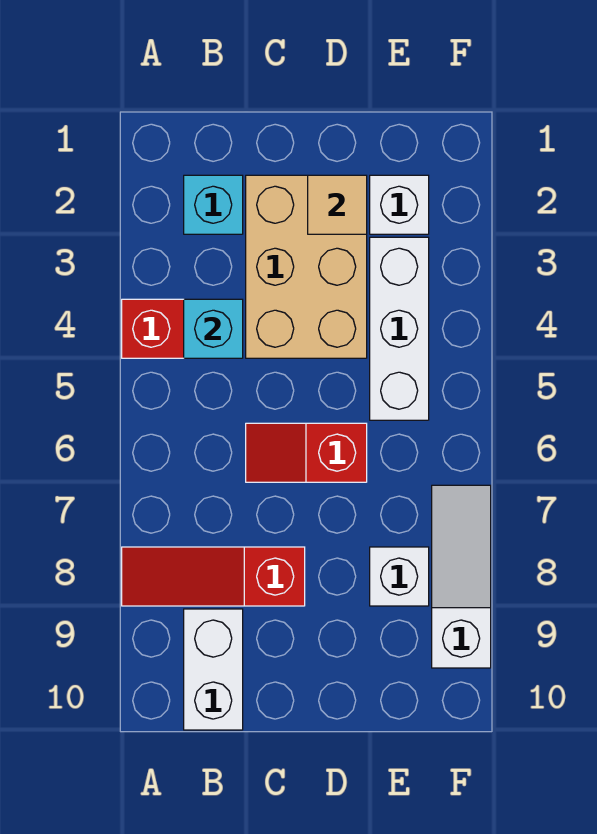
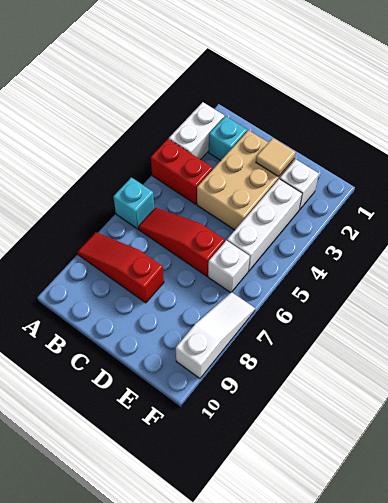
cyan 1x1 brick [184,299,243,358] -> cyan 1x1 brick moved to [113,177,154,228]
white 1x2 brick [184,609,243,730] -> white 1x2 brick moved to [169,102,224,160]
red 1x2 slope [246,423,367,482] -> red 1x3 slope [138,208,225,276]
white 1x1 brick [370,547,429,606] -> white 1x1 brick moved to [208,240,250,293]

